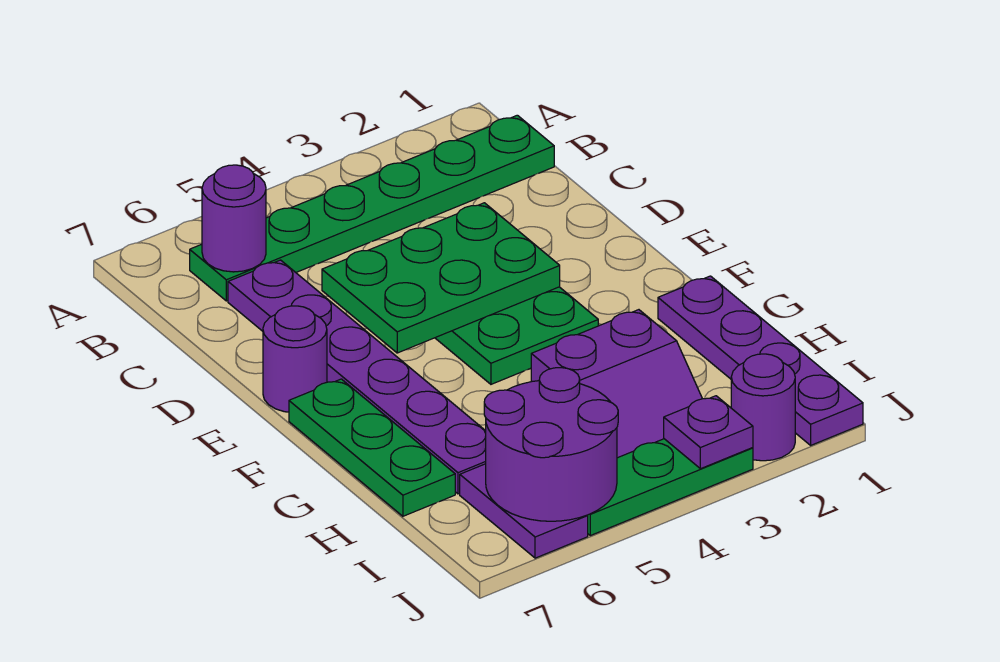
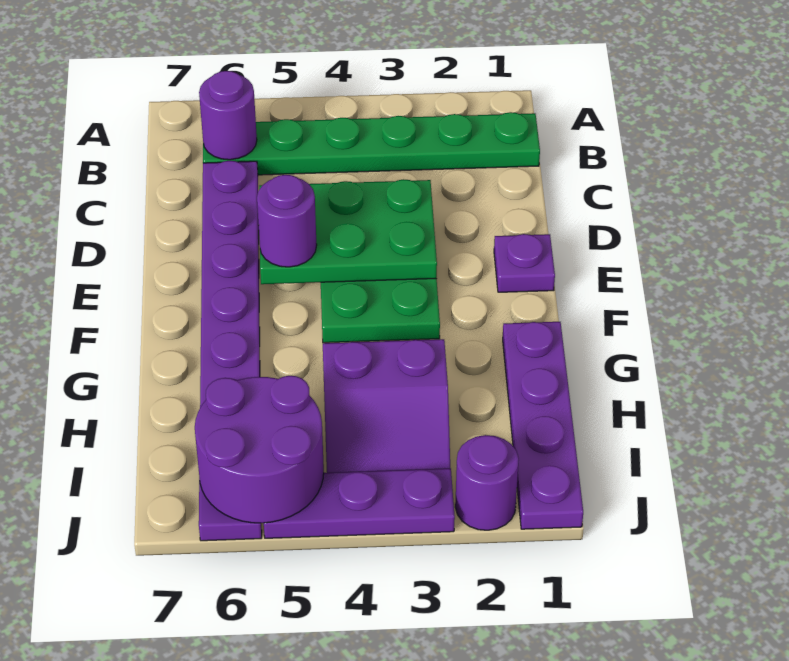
purple 1x1 round brick [263,306,327,412] -> purple 1x1 round brick moved to [257,175,317,267]
green 1x3 plate [289,379,455,516] -> none
green 1x3 plate [587,439,753,536] -> purple 1x3 plate [264,468,455,538]
purple 1x1 plate [664,396,753,469] -> purple 1x1 plate moved to [494,234,555,292]

